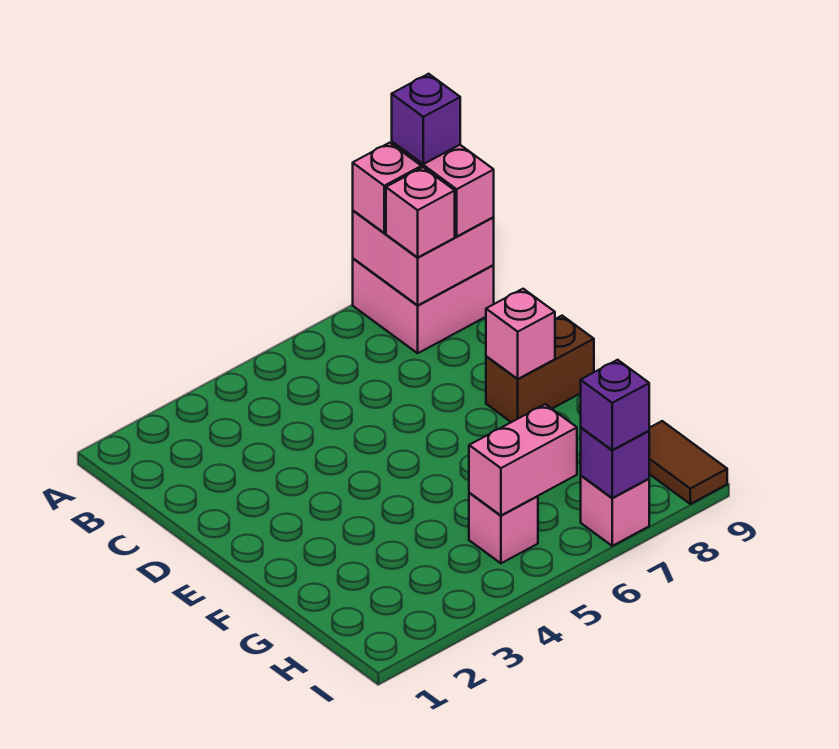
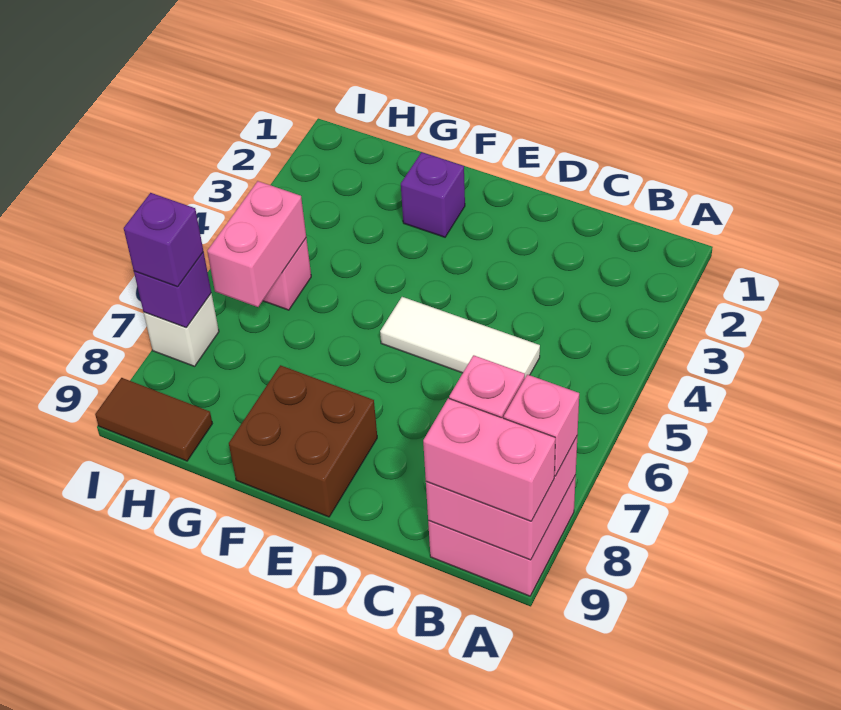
purple 1x1 brick [392,74,460,164] -> purple 1x1 brick moved to [401,152,465,237]
none -> white 1x3 tile [380,297,540,377]
brown 1x2 brick [486,316,594,422] -> brown 2x2 brick [229,365,377,517]
pink 1x1 brick [486,289,555,379] -> none
pink 1x1 brick [581,476,649,546] -> white 1x1 brick [144,293,219,366]

